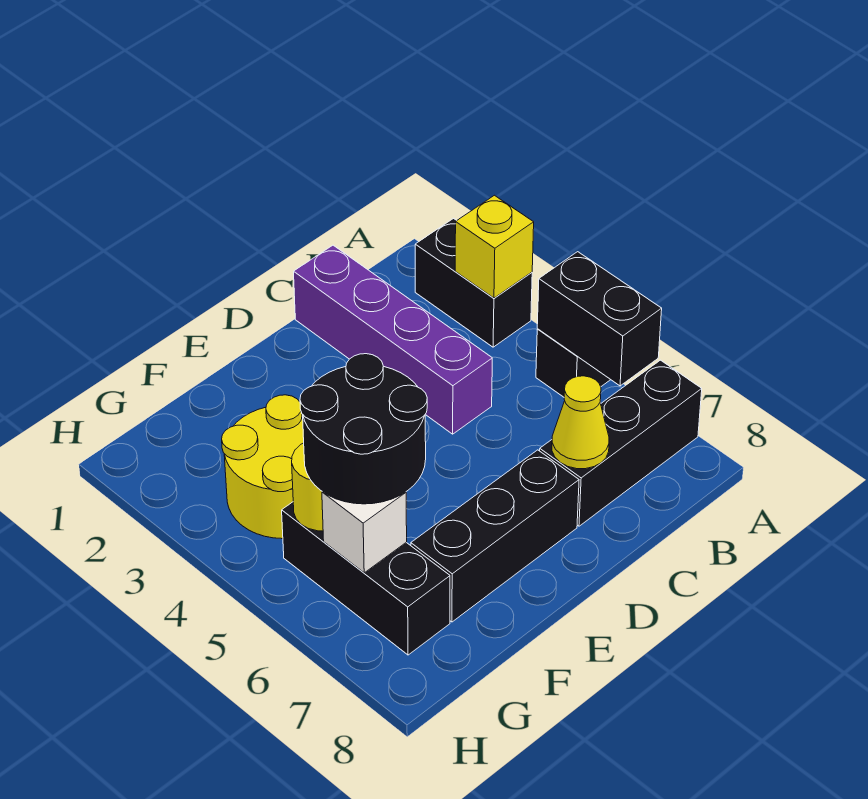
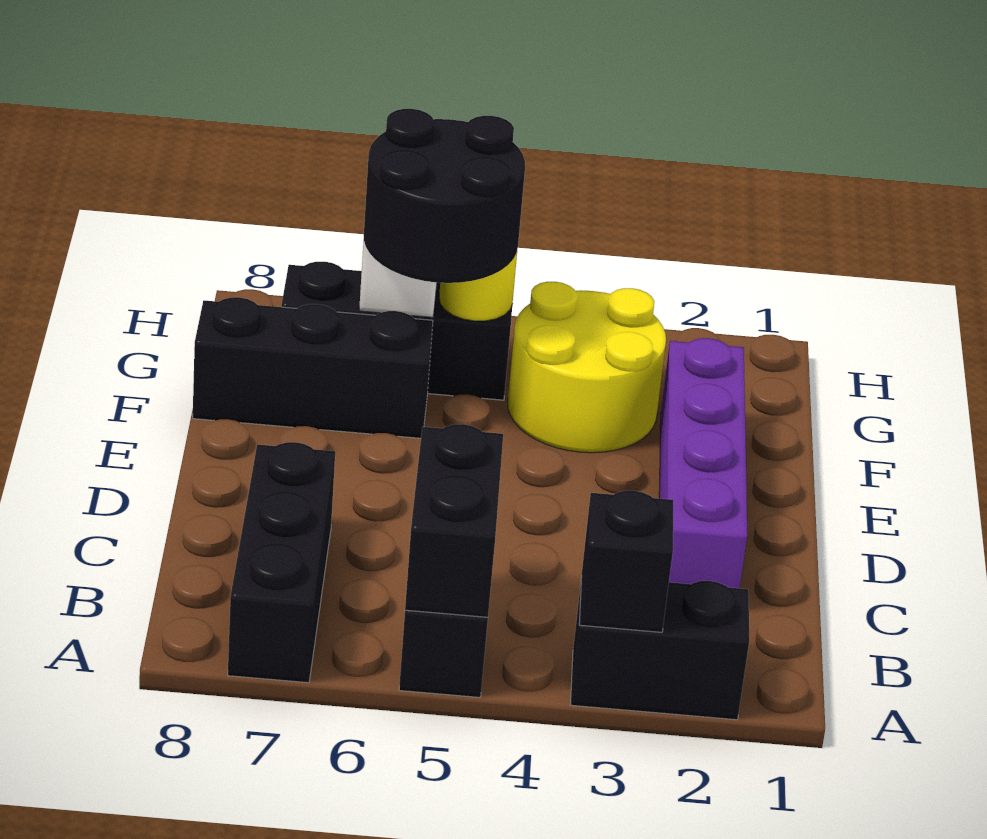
yellow 1x1 brick [455,195,534,298] -> black 1x1 brick [579,491,673,632]
black 1x2 brick [537,252,662,386] -> black 1x2 brick turned to [405,424,503,617]
purple 1x4 brick [294,245,492,434] -> purple 1x4 brick turned to [659,338,747,588]
yellow 1x1 cone [552,376,609,469] -> none
black 1x3 brick [411,450,579,622] -> black 1x3 brick turned to [193,297,433,438]

